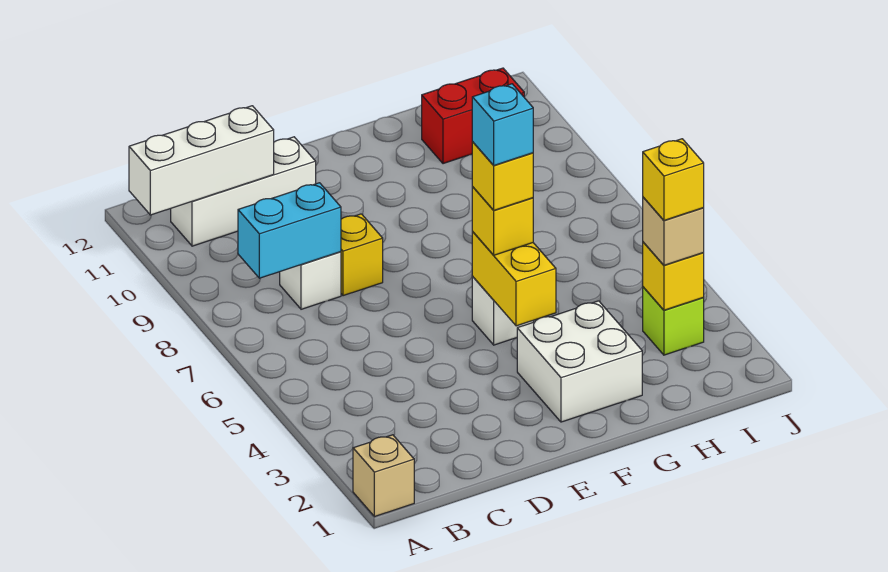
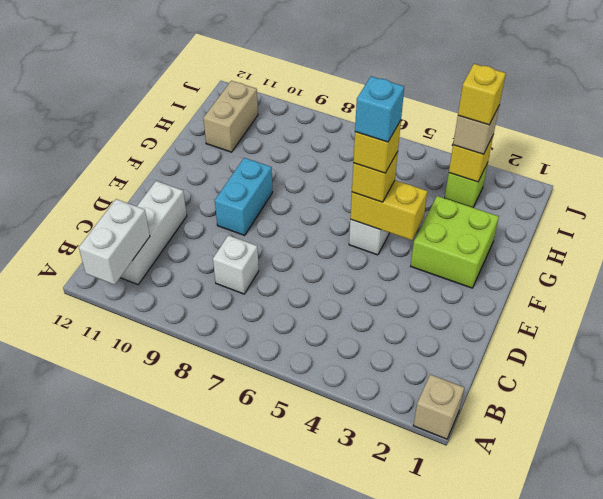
white 1x3 brick [129,106,274,215] -> white 1x2 brick [79,199,150,285]
cyan 1x2 brick [238,183,341,278] -> cyan 1x2 brick moved to [215,158,273,235]
yellow 1x1 brick [341,214,383,296] -> none
white 2x2 brick [517,301,642,422] -> lime 2x2 brick [411,196,499,288]
red 1x2 brick [422,68,524,164] -> tan 1x2 brick [203,81,258,152]

